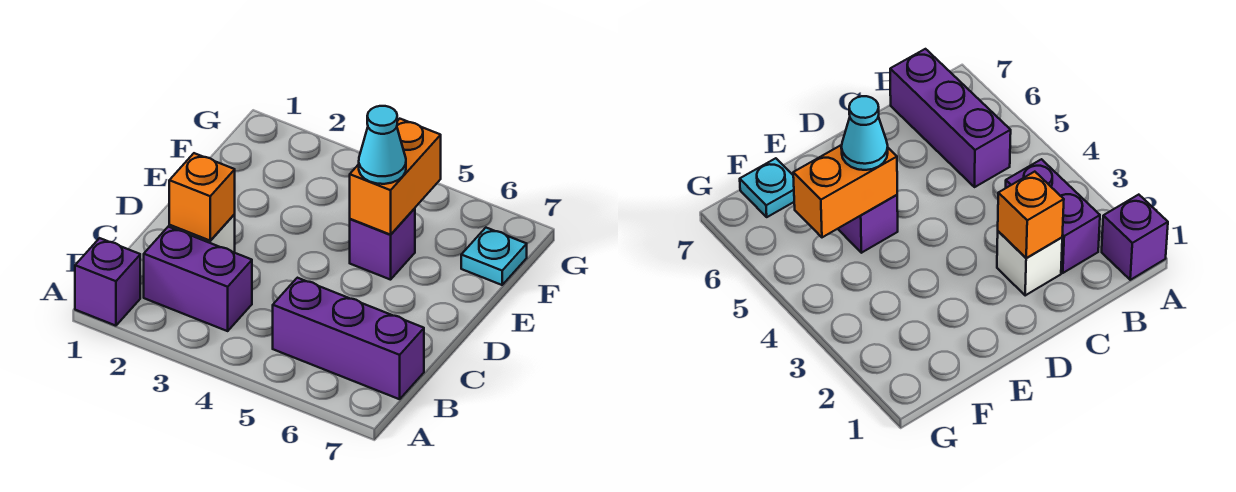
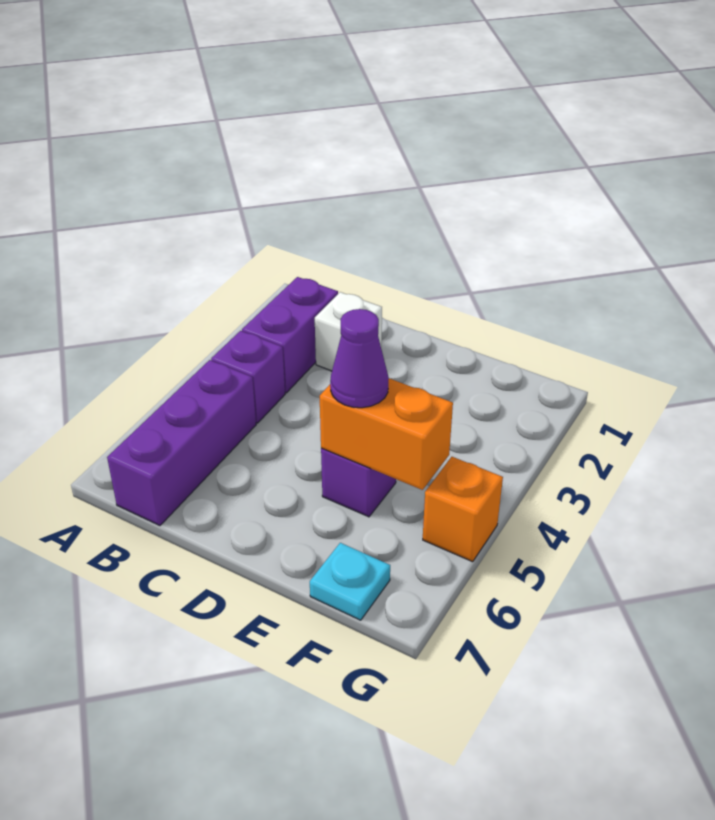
purple 1x1 brick [75,238,140,326] -> purple 1x1 brick moved to [211,331,285,423]
orange 1x1 brick [169,153,235,241] -> orange 1x1 brick moved to [423,457,503,562]
cyan 1x1 cone [359,106,406,184] -> purple 1x1 cone [330,309,389,408]

